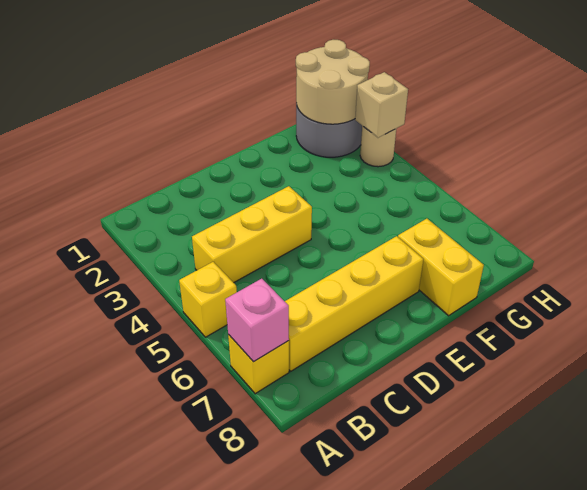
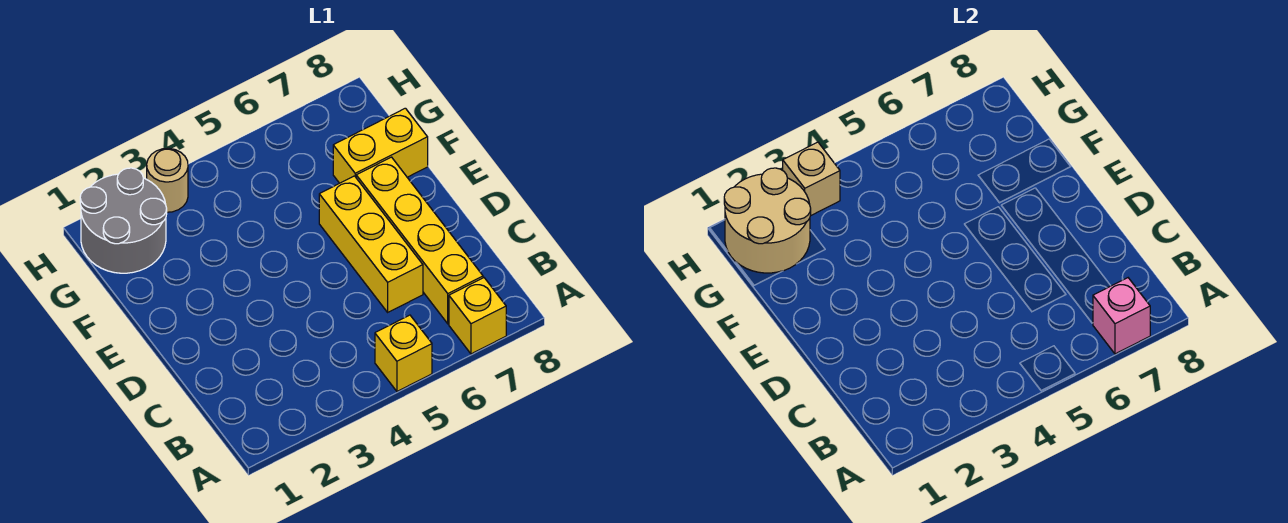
yellow 1x3 brick [192,186,312,283] -> yellow 1x3 brick moved to [319,176,423,312]

